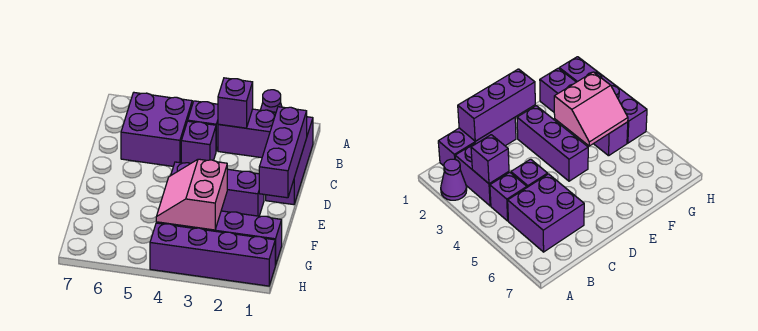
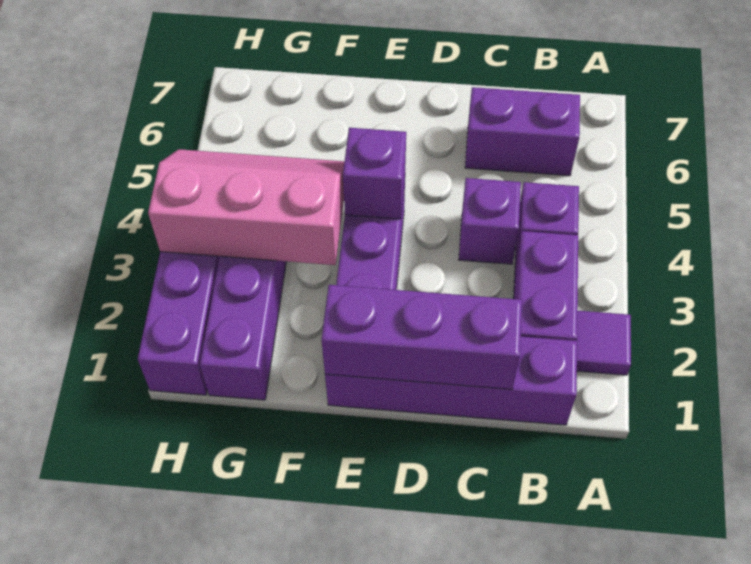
purple 1x1 cone [261,90,282,112] -> purple 1x1 tile [576,311,631,375]
purple 1x3 brick [266,117,313,205] -> purple 1x4 brick [325,336,577,425]
purple 1x1 brick [218,78,253,128] -> purple 1x1 brick moved to [343,128,406,219]
purple 2x2 brick [121,93,192,166] -> purple 1x2 brick [465,87,580,176]
pink 2x2 slope [156,159,227,230] -> pink 2x3 slope [148,149,344,265]

